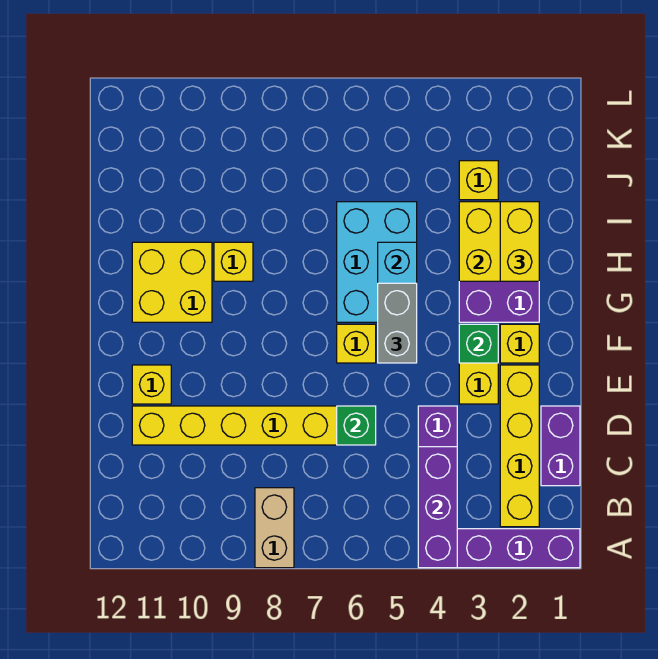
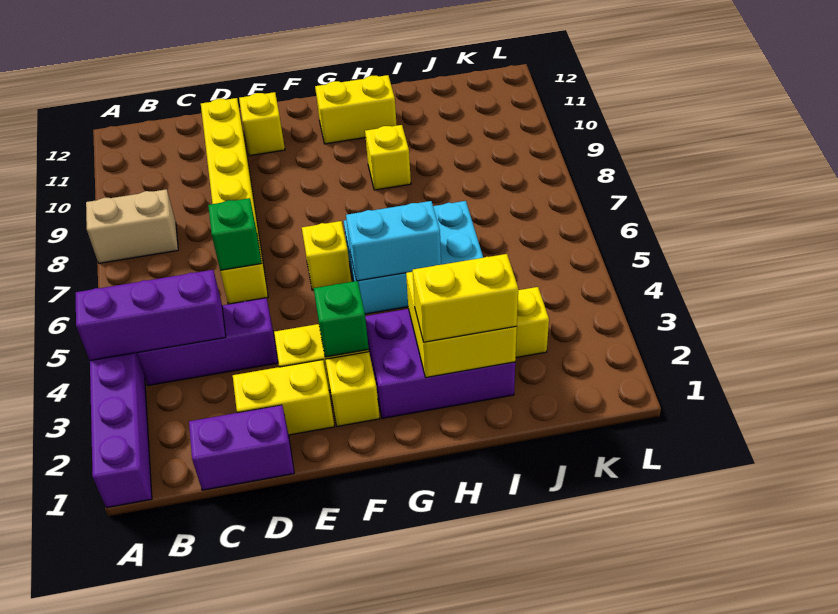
yellow 1x4 brick [500,365,539,527] -> yellow 1x2 brick [233,360,334,435]
grey 1x2 brick [378,283,417,363] -> none
yellow 2x2 brick [132,242,212,322] -> yellow 1x2 brick [315,75,397,144]

